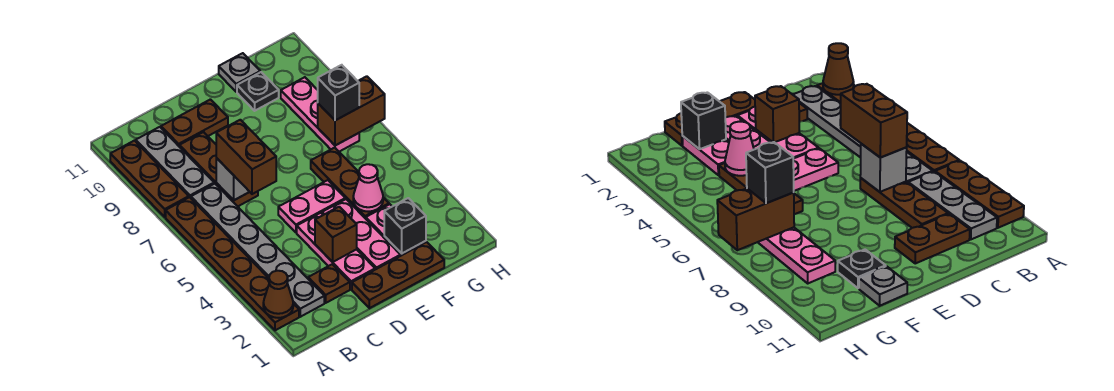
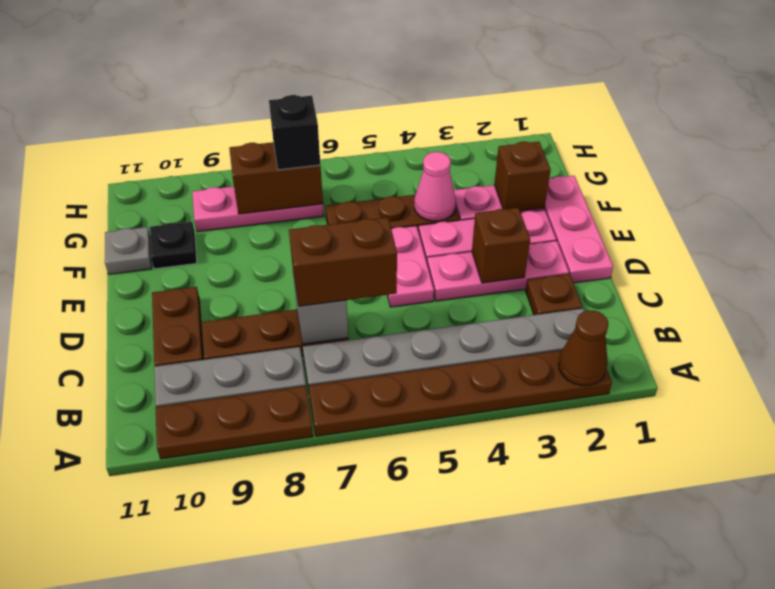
brown 1x3 plate [352,242,444,308] -> pink 1x3 plate [544,176,613,283]
black 1x1 brick [384,198,426,253] -> brown 1x1 brick [494,142,551,211]
brown 1x2 brick [318,76,385,146] -> brown 1x2 brick turned to [229,142,323,214]

